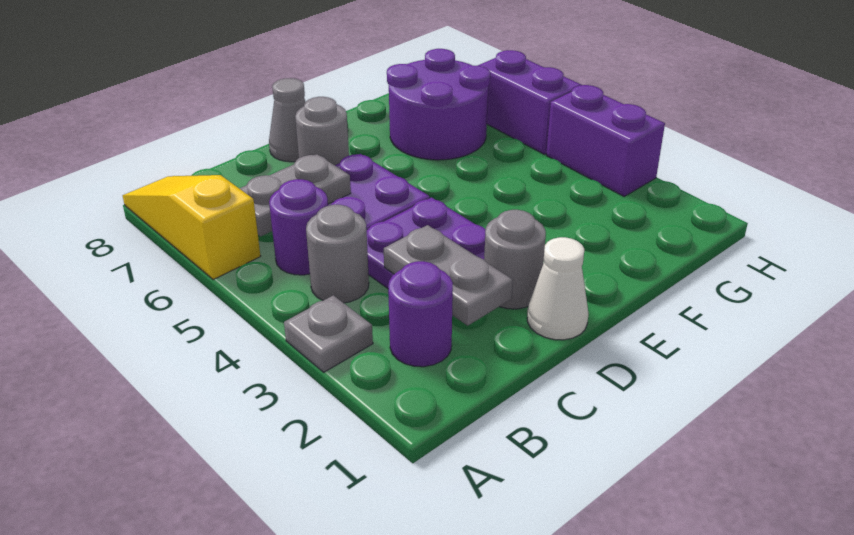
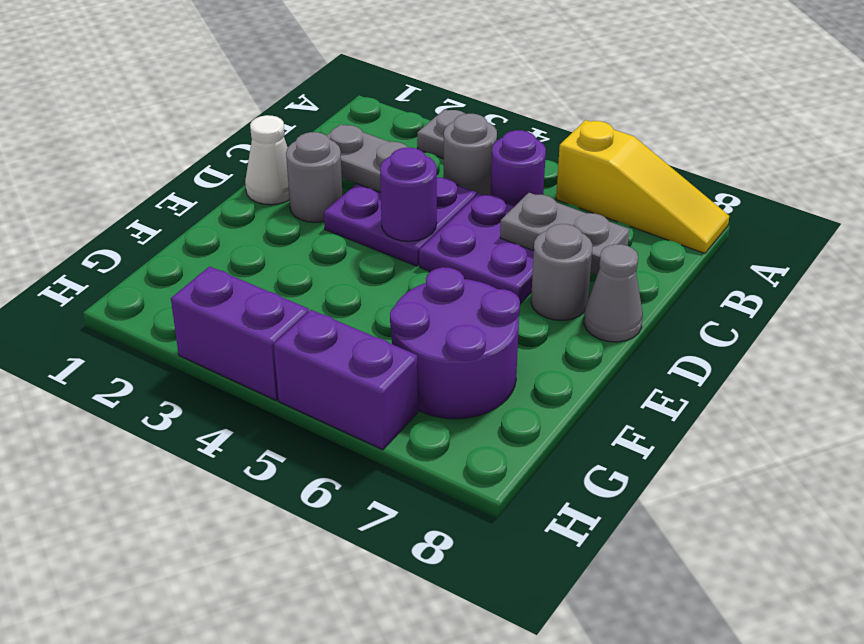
purple 1x1 round brick [388,261,453,367] -> purple 1x1 round brick moved to [380,148,437,241]
grey 1x2 plate [239,154,351,236] -> grey 1x2 plate turned to [500,193,629,275]

